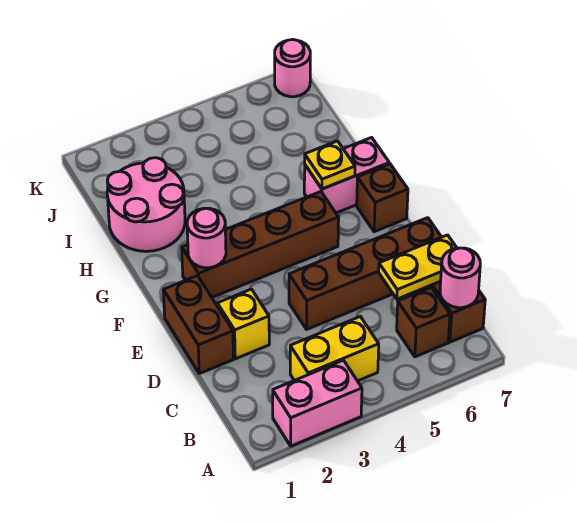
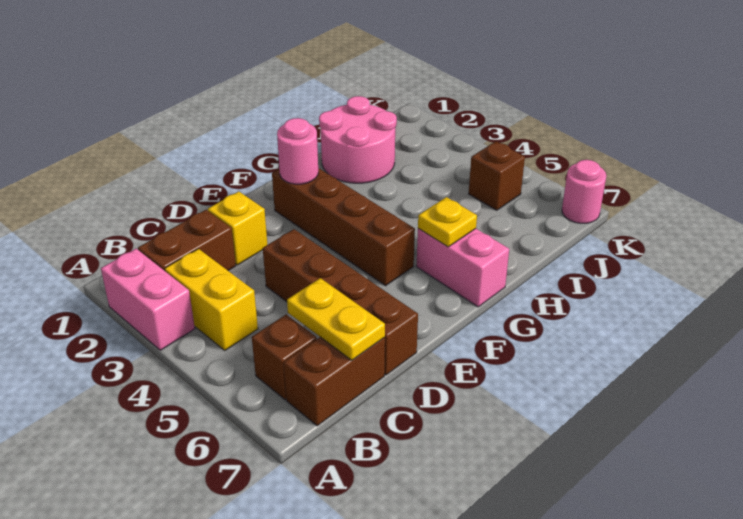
pink 1x1 round brick [440,248,480,308] -> none
brown 1x2 brick [163,276,234,374] -> brown 1x2 brick moved to [138,210,236,271]
brown 1x1 brick [357,164,408,232] -> brown 1x1 brick moved to [469,141,525,210]

